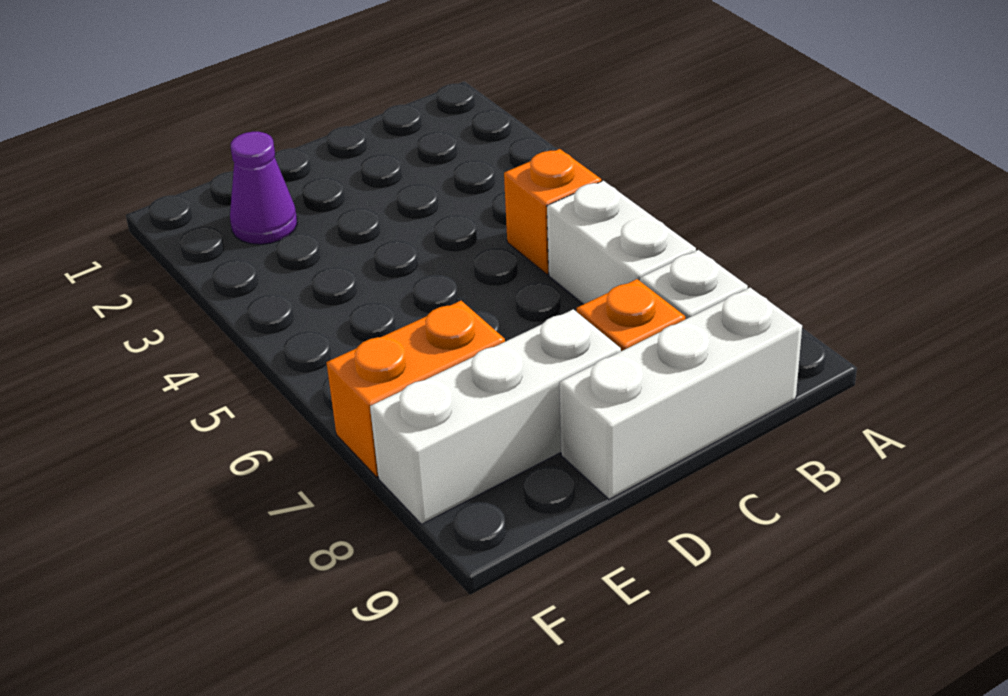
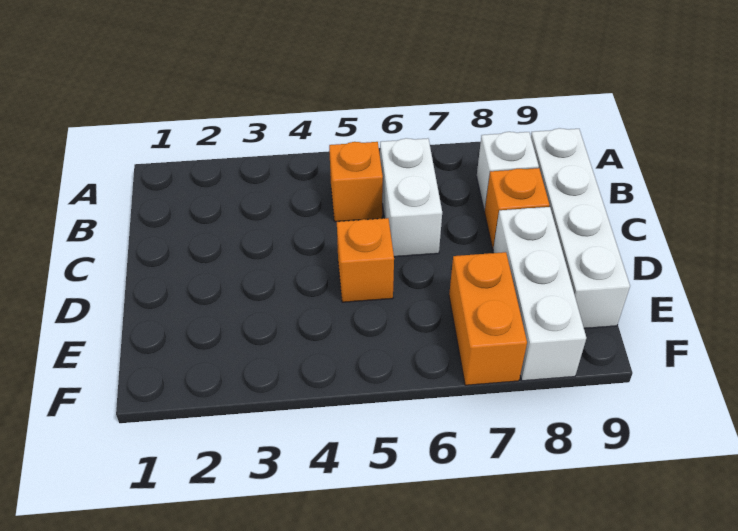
white 1x2 brick [547,181,696,304] -> white 1x2 brick turned to [380,138,442,257]
white 1x3 brick [559,288,802,499] -> white 1x4 brick [531,128,630,329]
none -> orange 1x1 brick [337,218,394,302]
purple 1x1 cone [230,132,297,244] -> none

